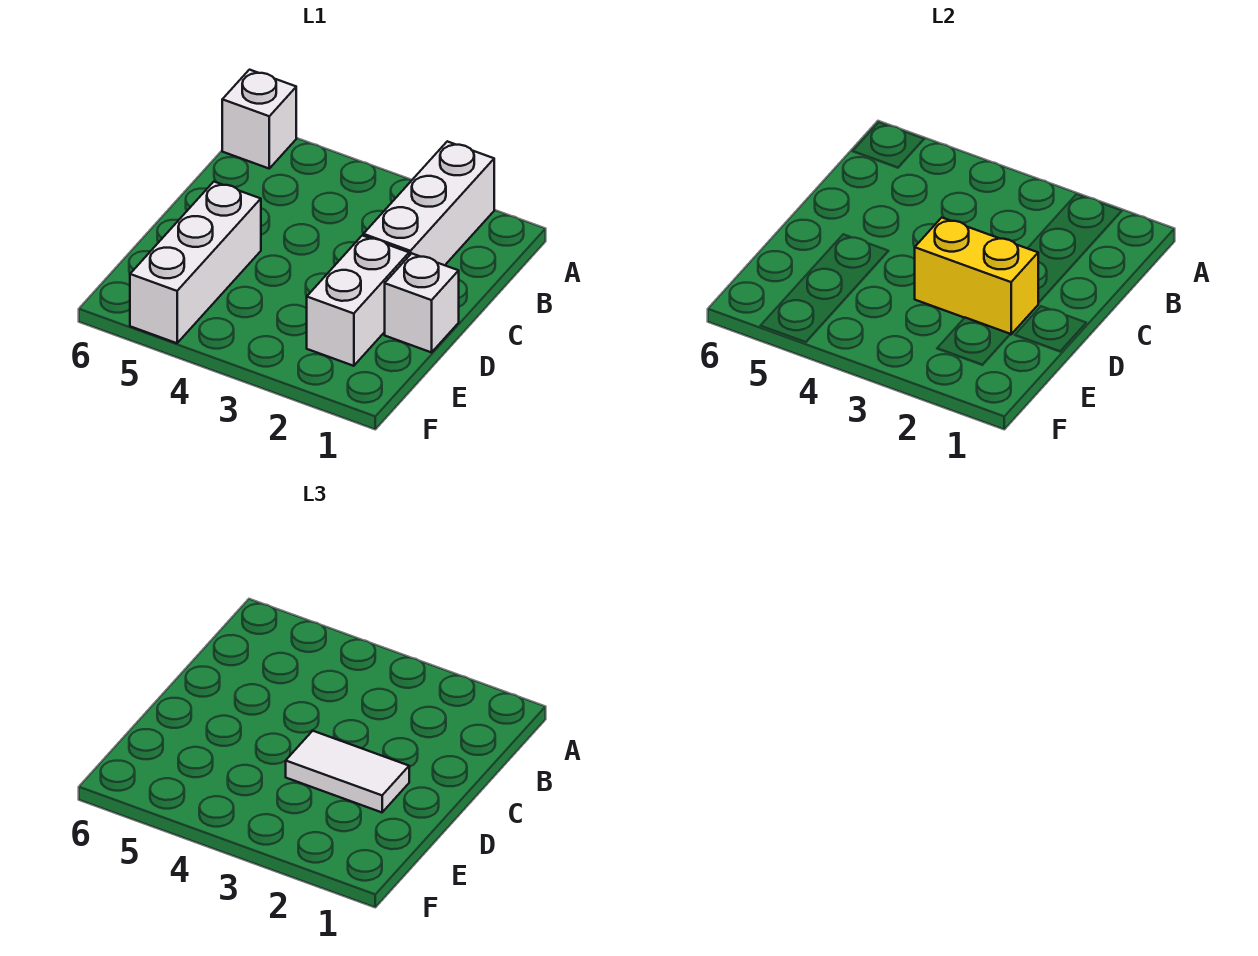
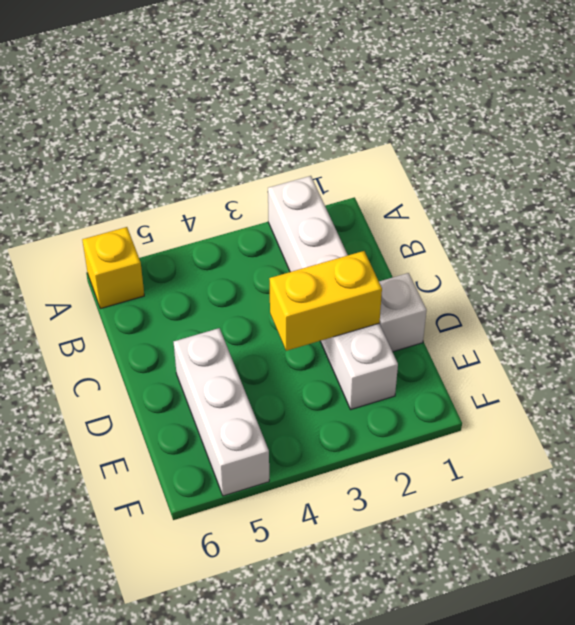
white 1x1 brick [222,70,296,168] -> yellow 1x1 brick [82,227,144,309]
white 1x2 tile [286,731,409,812] -> none

